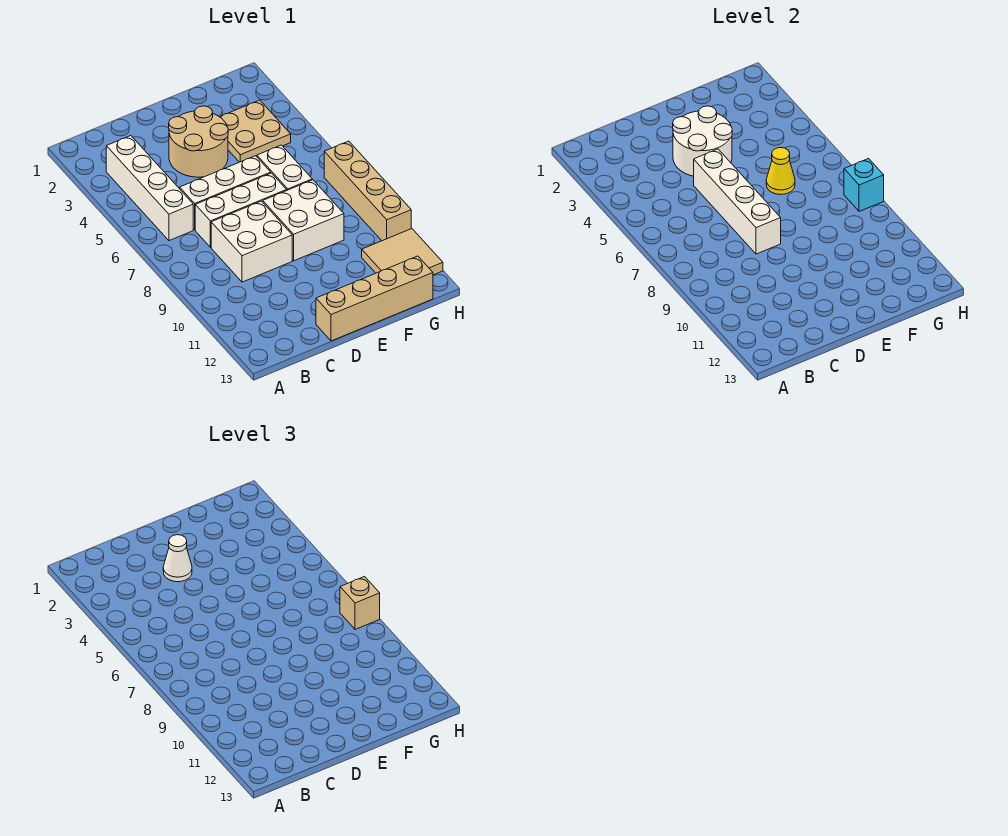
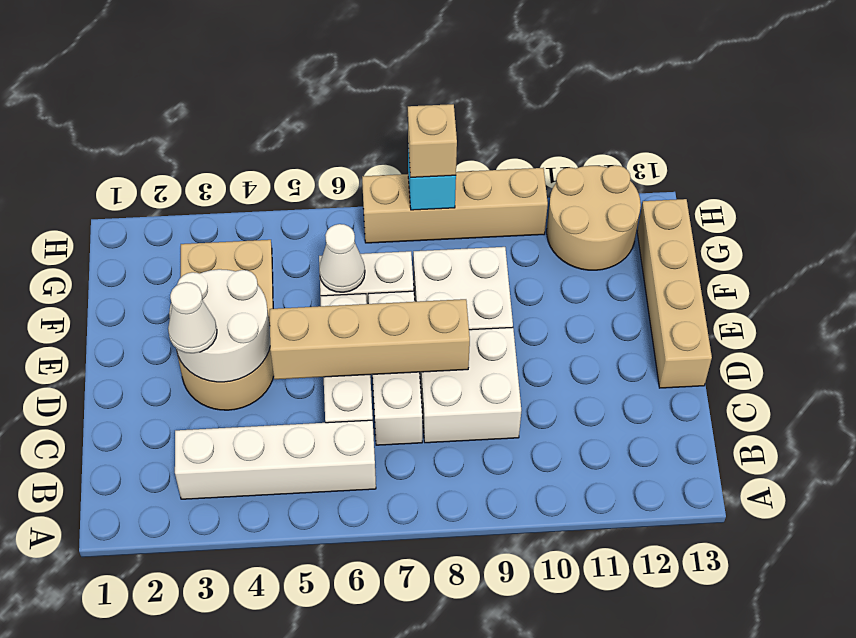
white 1x4 brick [694,149,781,254] -> tan 1x4 brick [270,299,470,379]
yellow 1x1 cone [766,148,795,195] -> white 1x1 cone [319,224,365,292]
tan 2x2 tile [362,229,443,275] -> tan 2x2 round brick [547,165,641,270]

